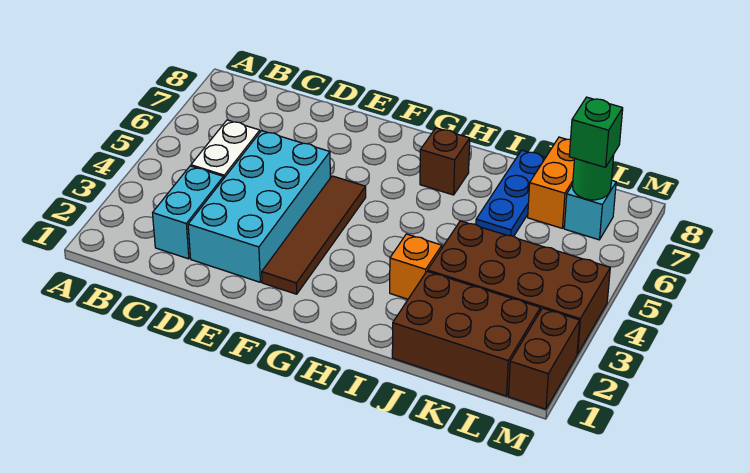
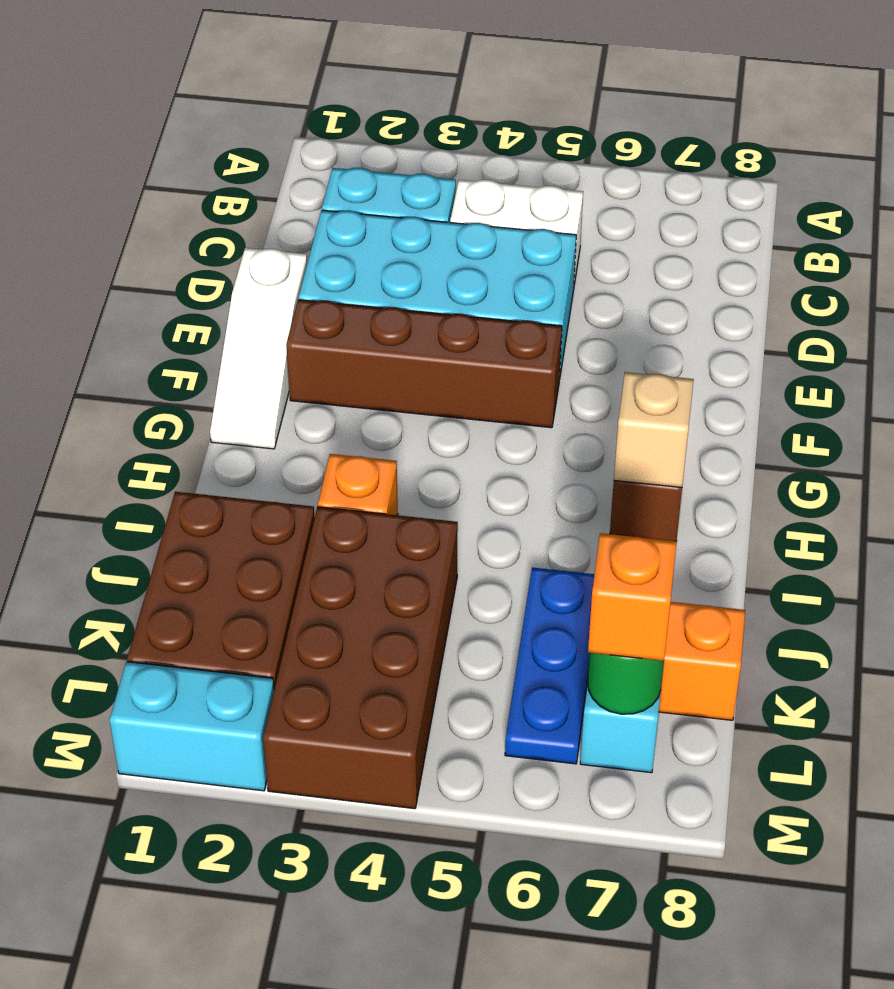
none -> white 1x3 slope [210,248,307,449]
brown 1x4 tile [262,176,366,294] -> brown 1x4 brick [286,300,562,428]
none -> tan 1x1 brick [614,372,694,488]
blue 1x3 plate [476,150,546,236] -> blue 1x3 plate turned to [505,568,594,764]
green 1x1 brick [569,97,623,167] -> orange 1x1 brick [588,533,677,661]
brown 1x2 brick [508,308,580,409] -> cyan 1x2 brick [110,662,274,791]

